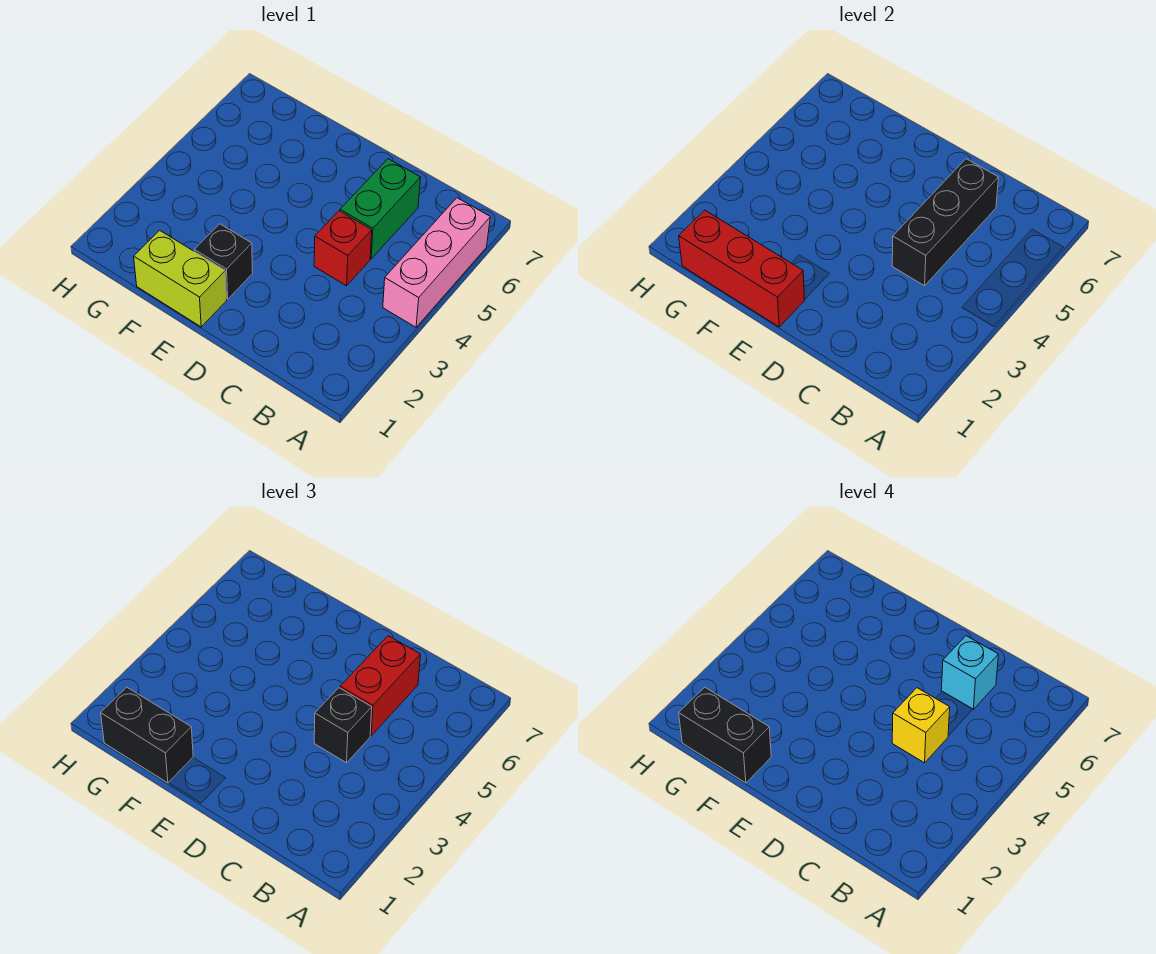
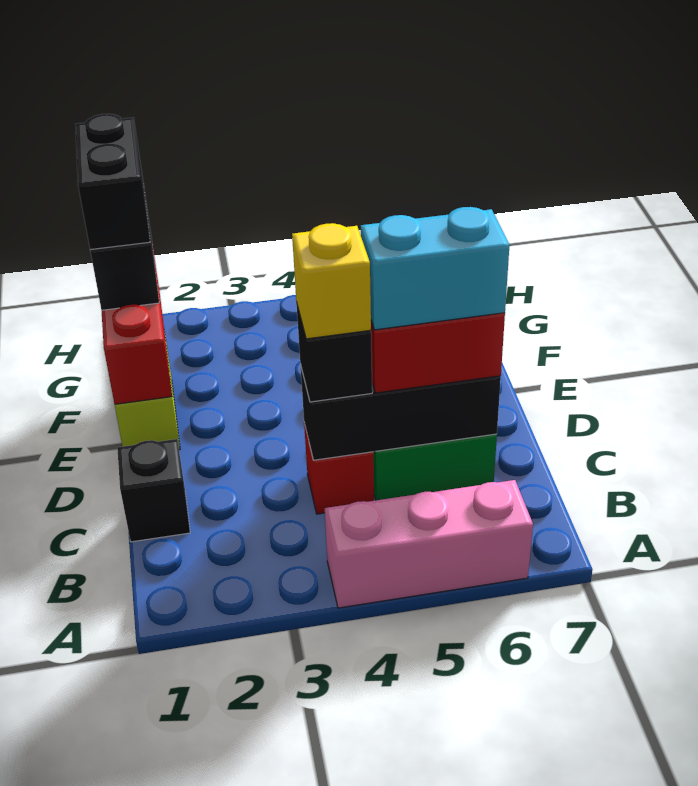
cyan 1x1 brick [941,636,998,709] -> cyan 1x2 brick [361,207,510,330]
black 1x1 brick [194,224,253,299] -> black 1x1 brick moved to [117,439,190,542]

